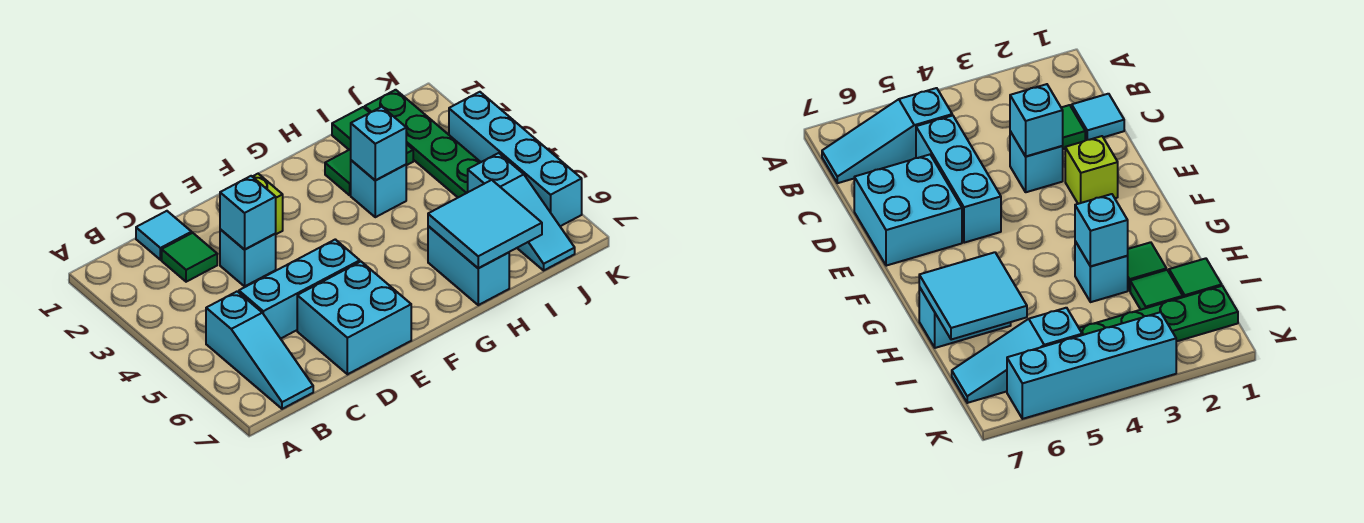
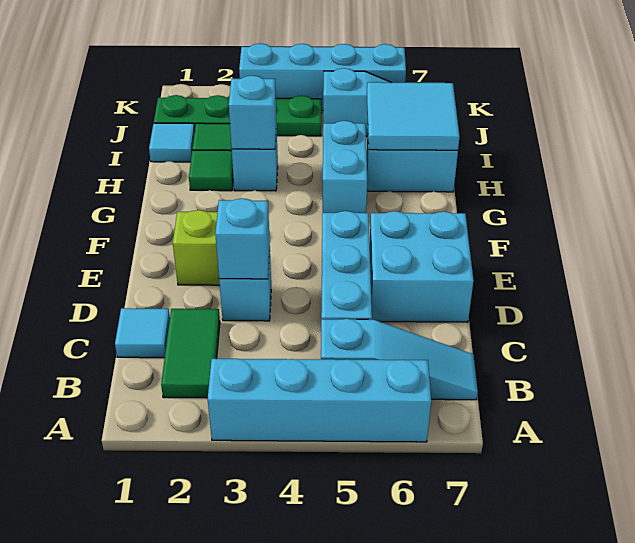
none -> cyan 1x4 brick [208,359,431,442]
green 1x1 tile [162,233,217,282] -> green 1x2 tile [161,309,220,398]
none -> cyan 1x2 brick [323,121,367,213]
green 1x1 tile [332,107,370,150] -> cyan 1x1 tile [149,123,195,162]

